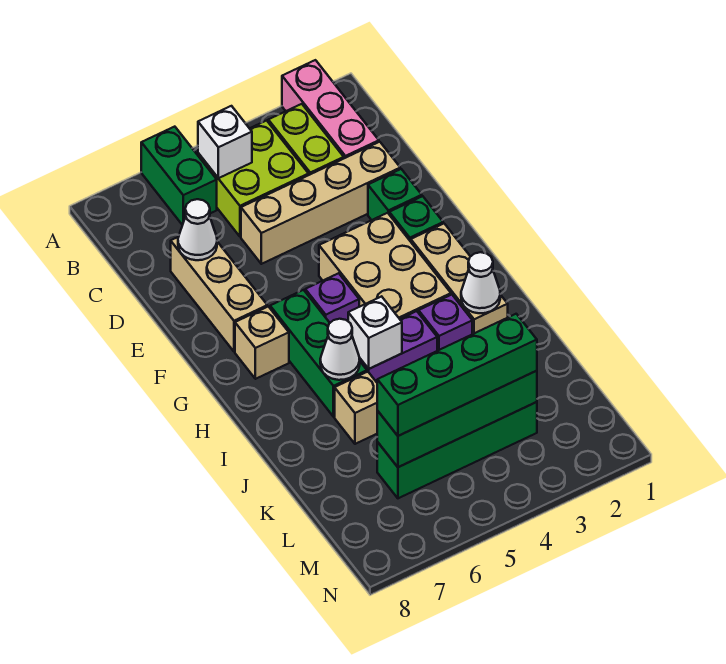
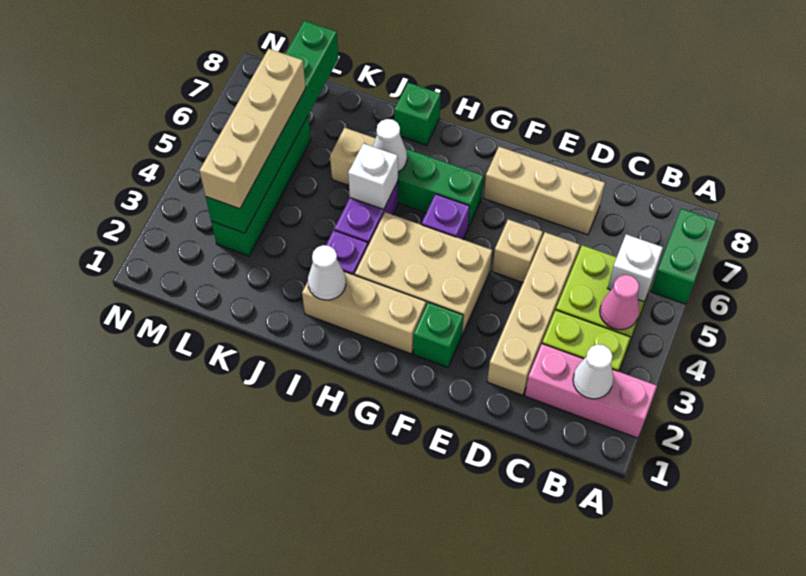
green 1x2 brick [141,127,217,225] -> green 1x2 brick turned to [651,209,716,304]
none -> pink 1x1 cone [600,275,639,330]
white 1x1 cone [178,199,217,260] -> white 1x1 cone moved to [573,344,614,399]
green 1x1 brick [368,169,422,220] -> green 1x1 brick moved to [394,83,441,145]
tan 1x1 brick [235,307,289,379] -> tan 1x1 brick moved to [492,219,543,282]
green 1x4 brick [377,371,537,467] -> green 1x6 brick [206,21,338,233]
green 1x4 brick [377,314,537,436] -> tan 1x4 brick [200,49,306,209]

